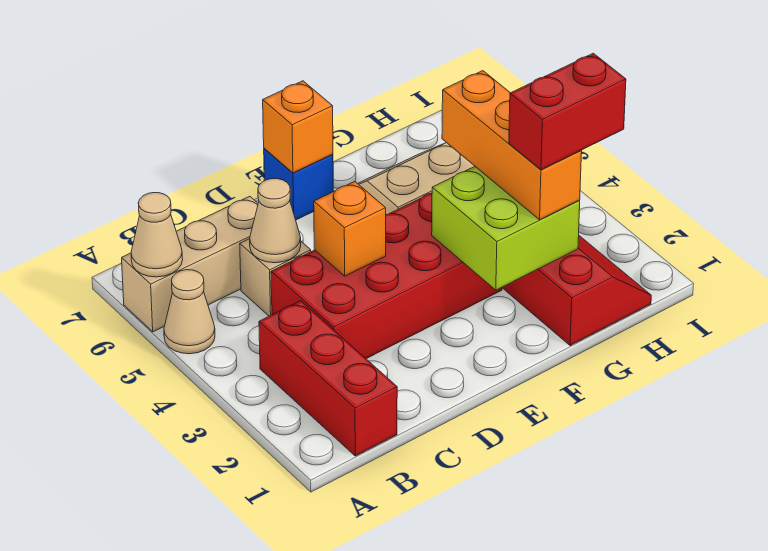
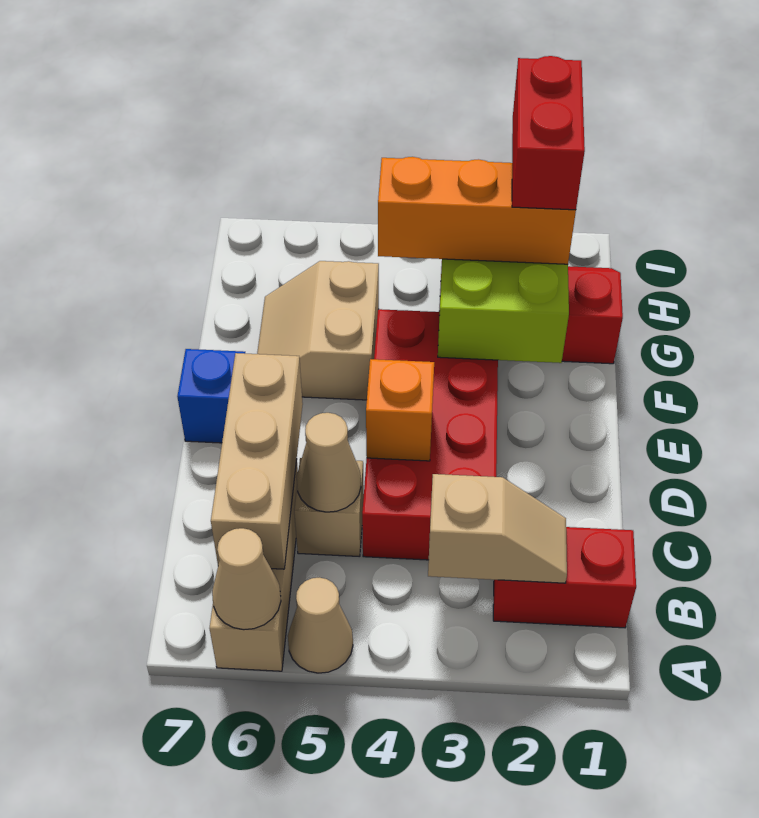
red 1x3 brick [259,301,397,456] -> red 1x2 brick [493,527,636,628]
none -> tan 1x2 slope [428,474,567,583]
none -> tan 1x3 brick [211,353,303,569]
orange 1x1 brick [263,81,333,173] -> none

